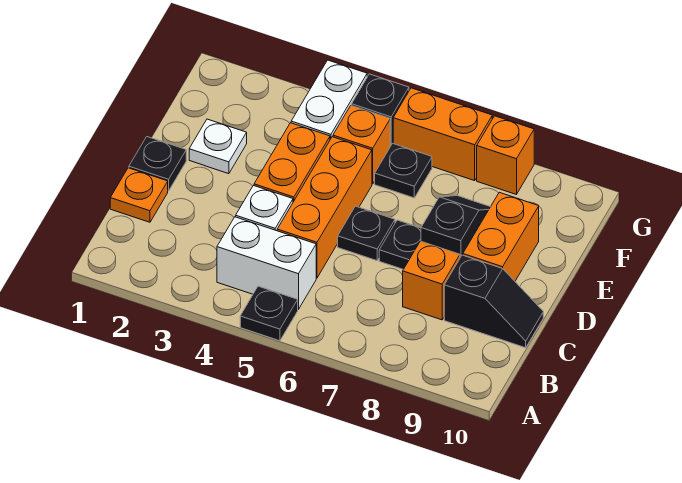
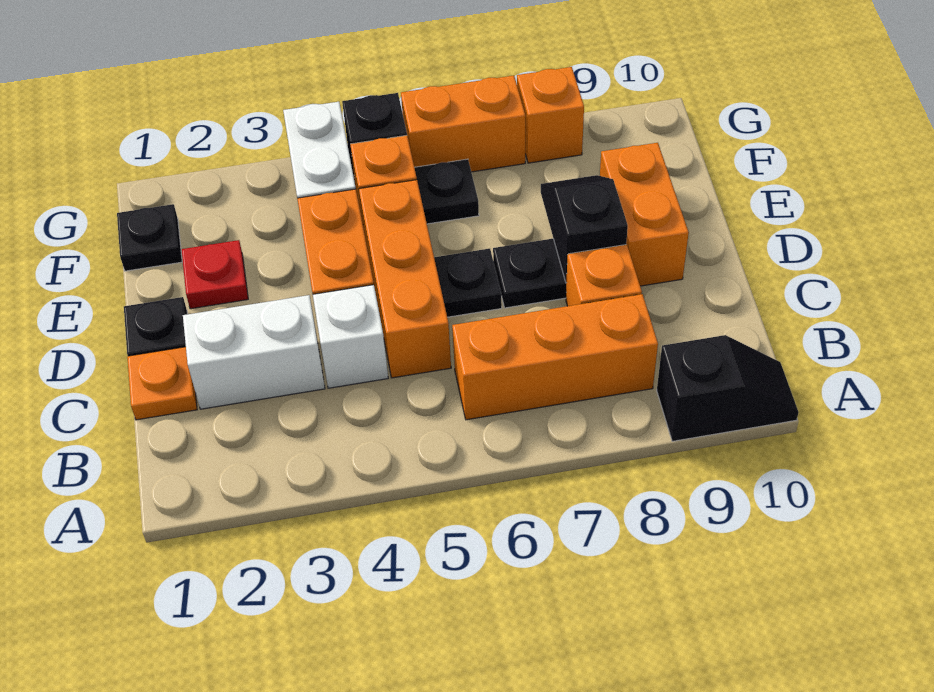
black 1x1 plate [240,286,298,341] -> black 1x1 plate moved to [117,204,182,271]
white 1x2 brick [217,217,316,309] -> white 1x2 brick moved to [183,295,325,409]
none -> orange 1x3 brick [452,294,658,420]
black 1x2 slope [444,255,543,348] -> black 1x2 slope moved to [657,335,799,441]
white 1x1 plate [189,119,247,174] -> red 1x1 plate [181,240,248,309]

